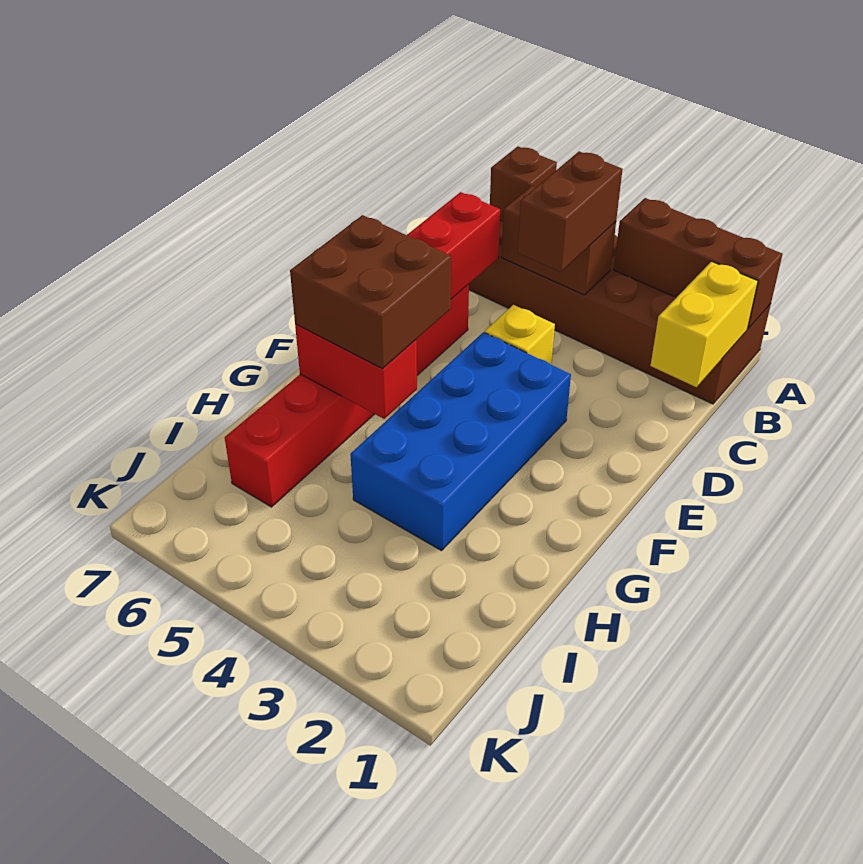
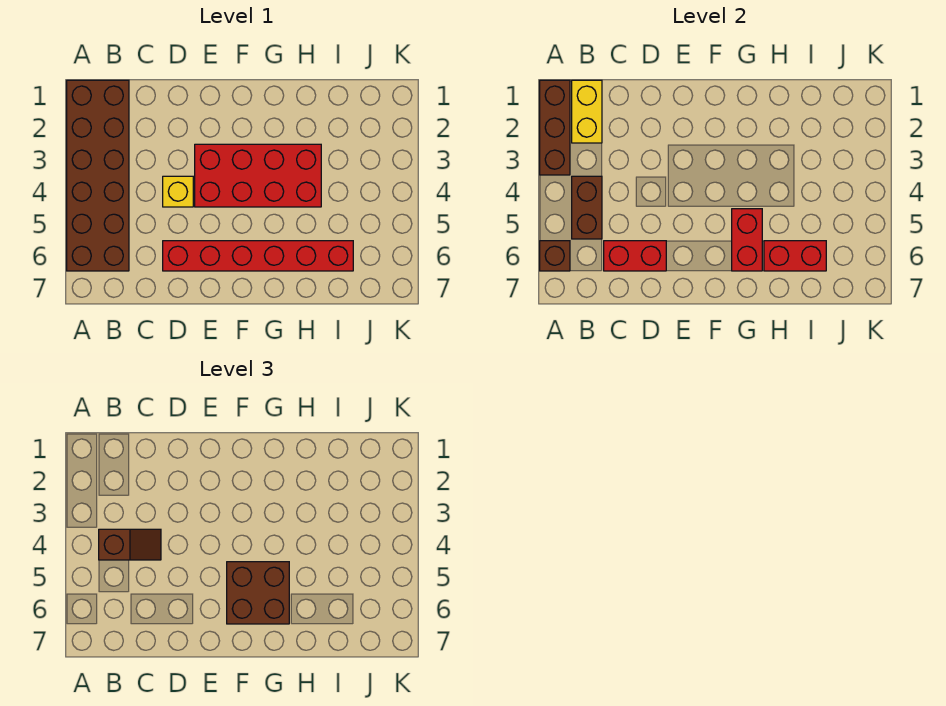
yellow 1x2 brick [651,262,758,387] -> yellow 1x2 brick turned to [572,80,602,143]
brown 1x2 brick [518,151,623,272] -> brown 1x2 slope [99,529,161,560]
blue 2x4 brick [350,332,571,551] -> red 2x4 brick [195,144,321,207]
none -> red 1x2 brick [764,241,826,271]

